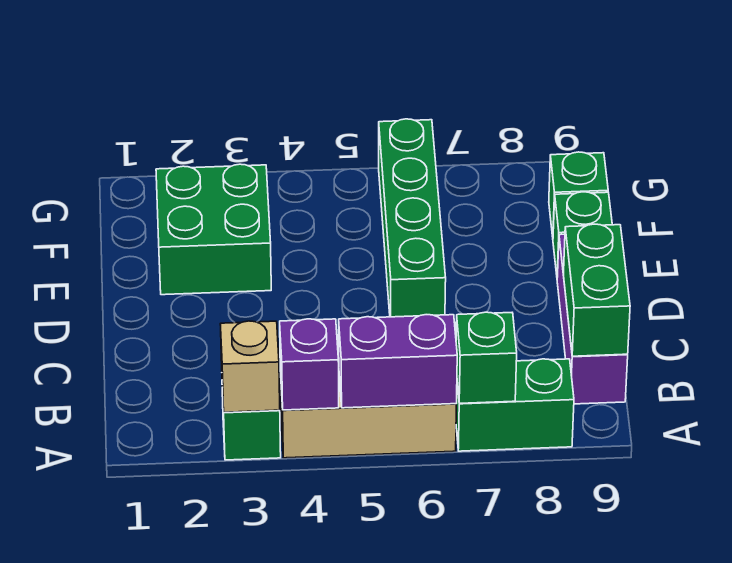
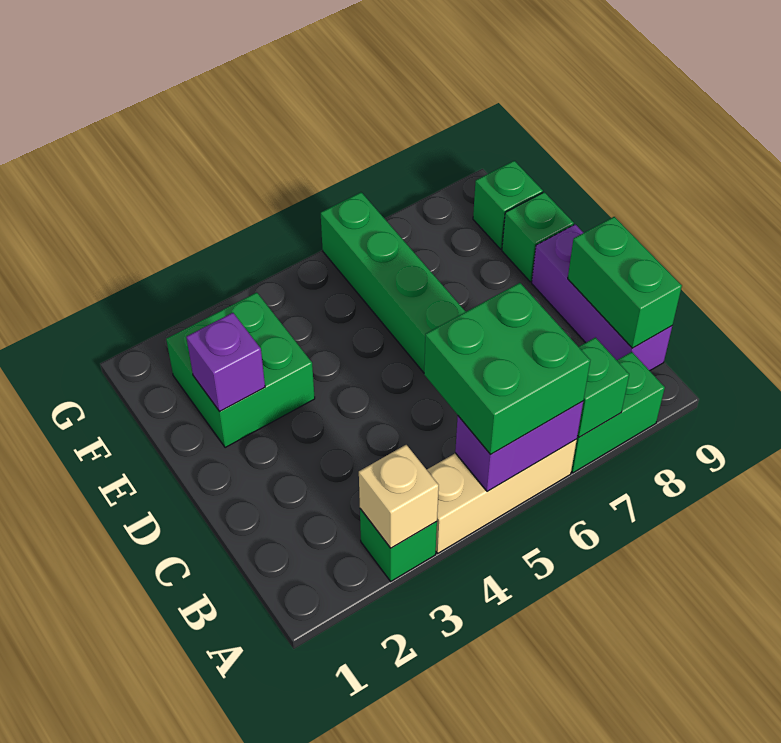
purple 1x1 brick [280,319,339,410] -> purple 1x1 brick moved to [186,313,265,412]
none -> green 2x2 brick [424,283,590,455]

